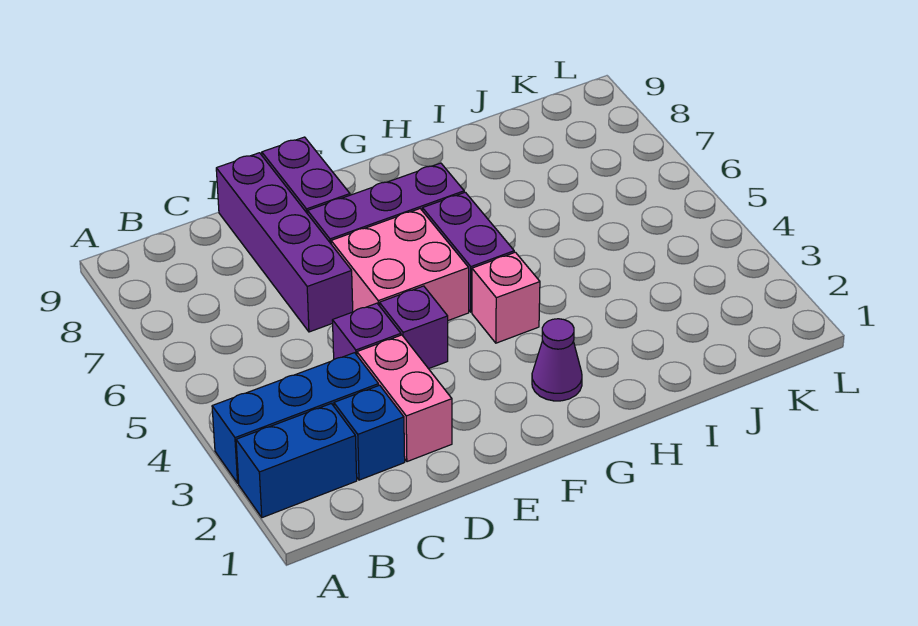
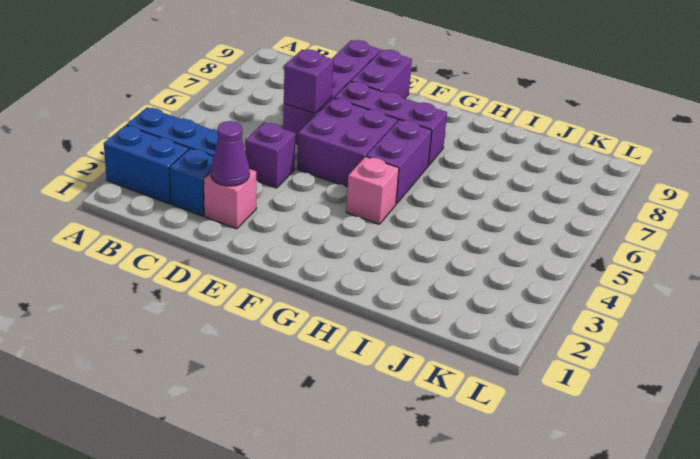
pink 1x2 brick [357,335,452,462] -> pink 1x1 brick [204,169,256,229]
purple 1x1 brick [379,286,448,369] -> purple 1x1 brick moved to [284,50,333,114]
pink 2x2 brick [331,209,469,321] -> purple 2x2 brick [297,98,398,187]
purple 1x1 cone [532,319,582,401] -> purple 1x1 cone moved to [211,121,249,186]

